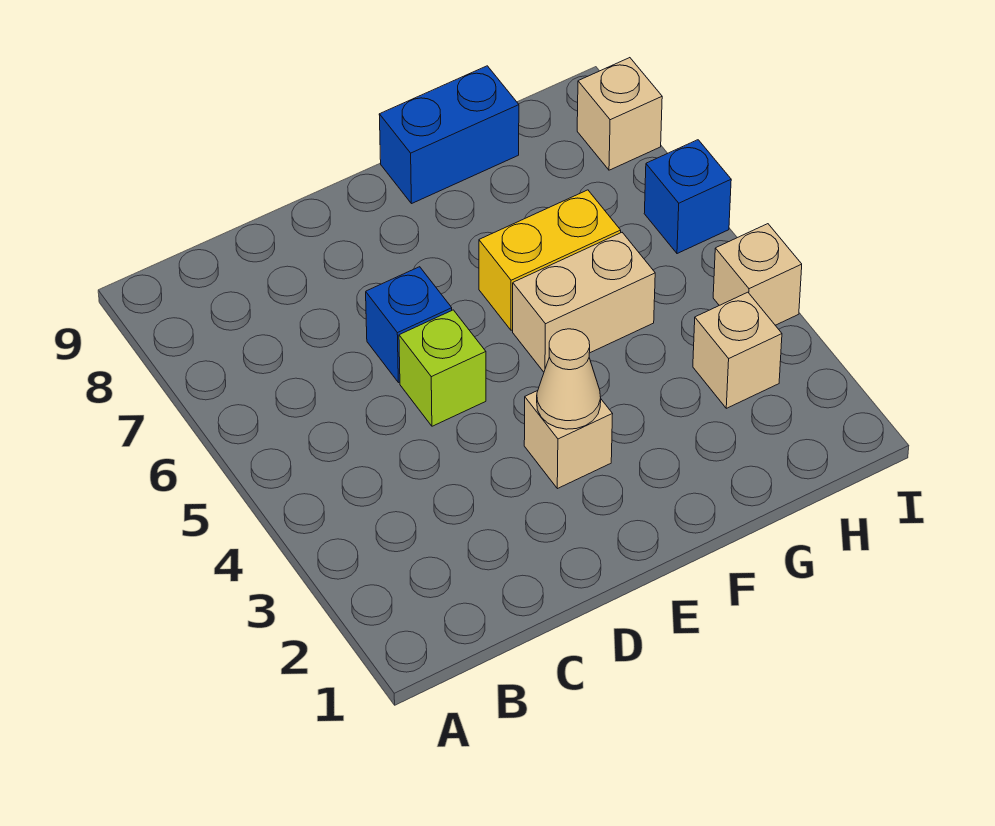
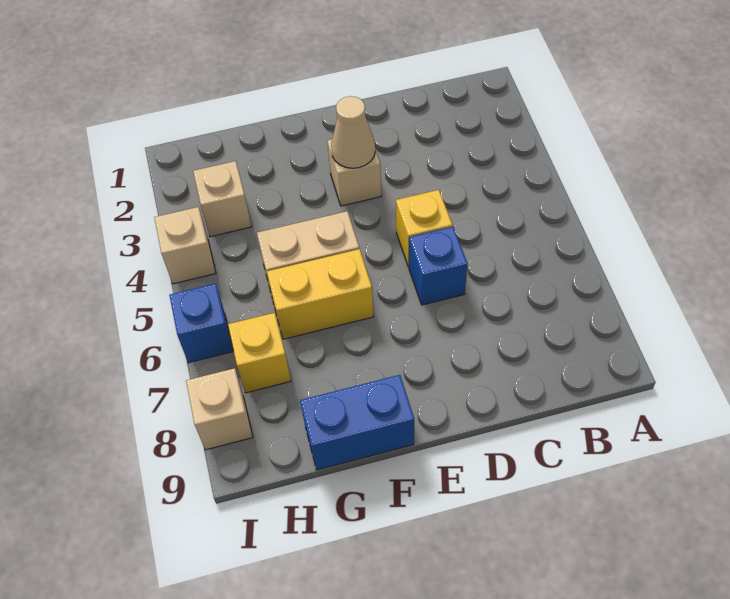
lime 1x1 brick [399,310,486,426] -> yellow 1x1 brick [396,190,453,267]
none -> yellow 1x1 brick [228,313,291,393]

